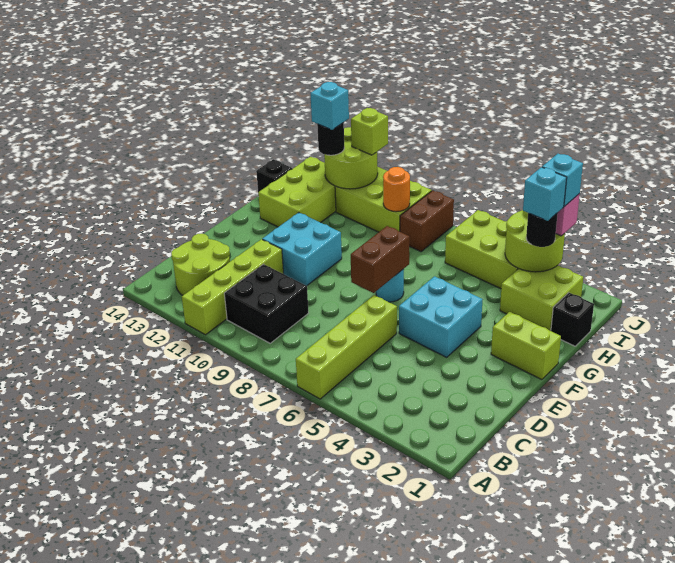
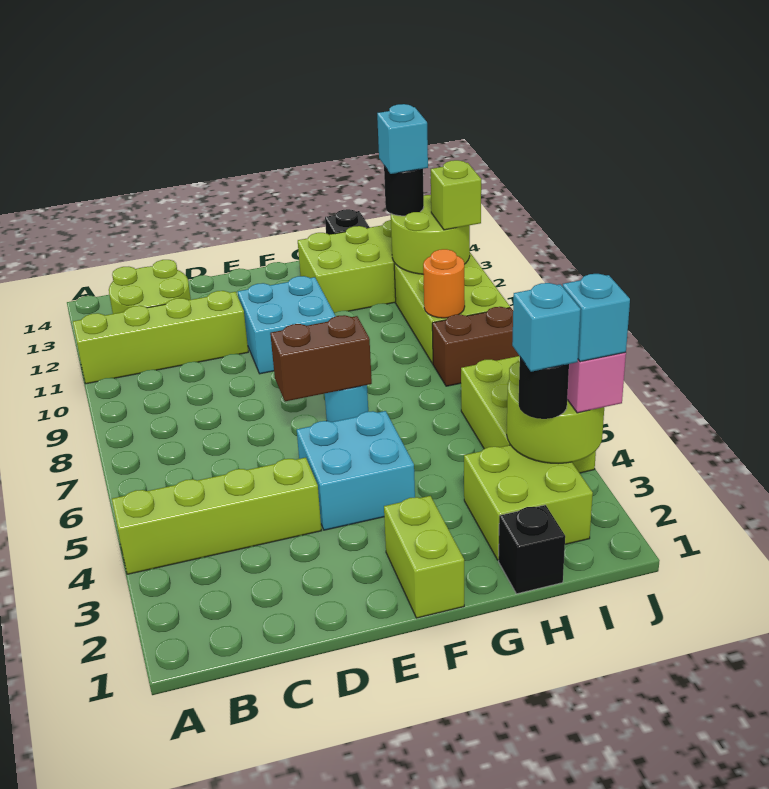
lime 1x4 brick [296,295,397,399] -> lime 1x4 brick moved to [112,458,322,574]
black 2x2 brick [224,264,309,343] -> none

